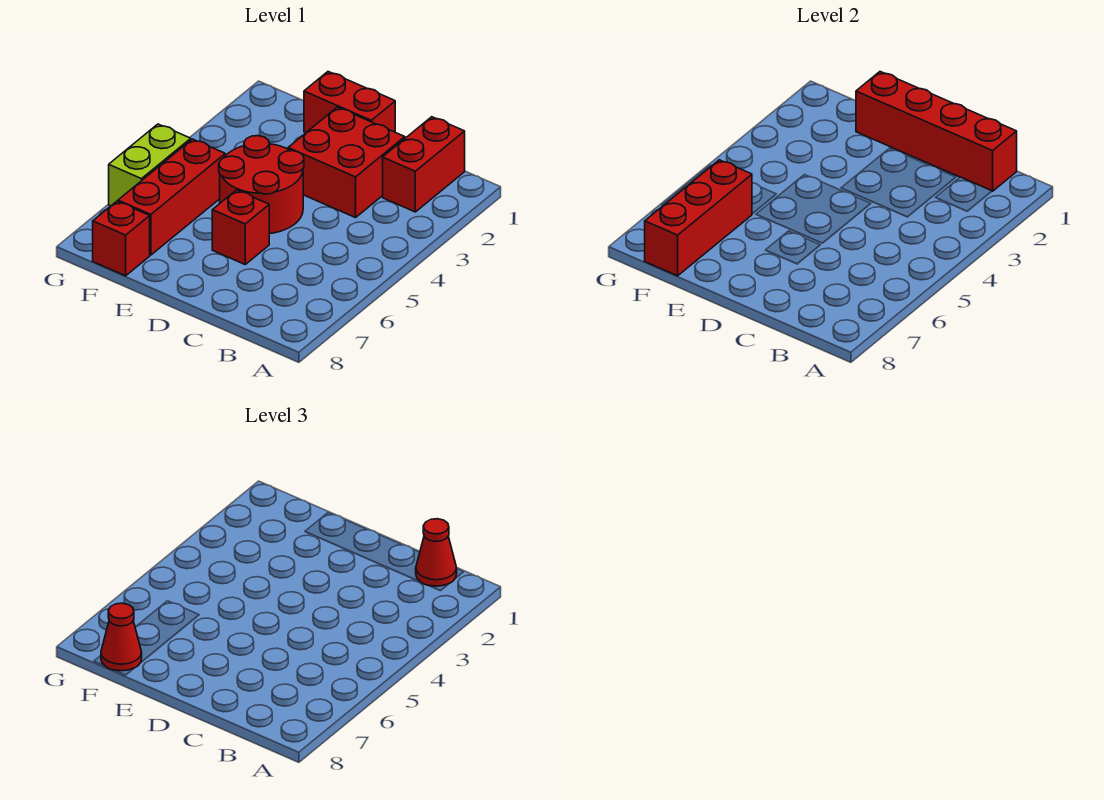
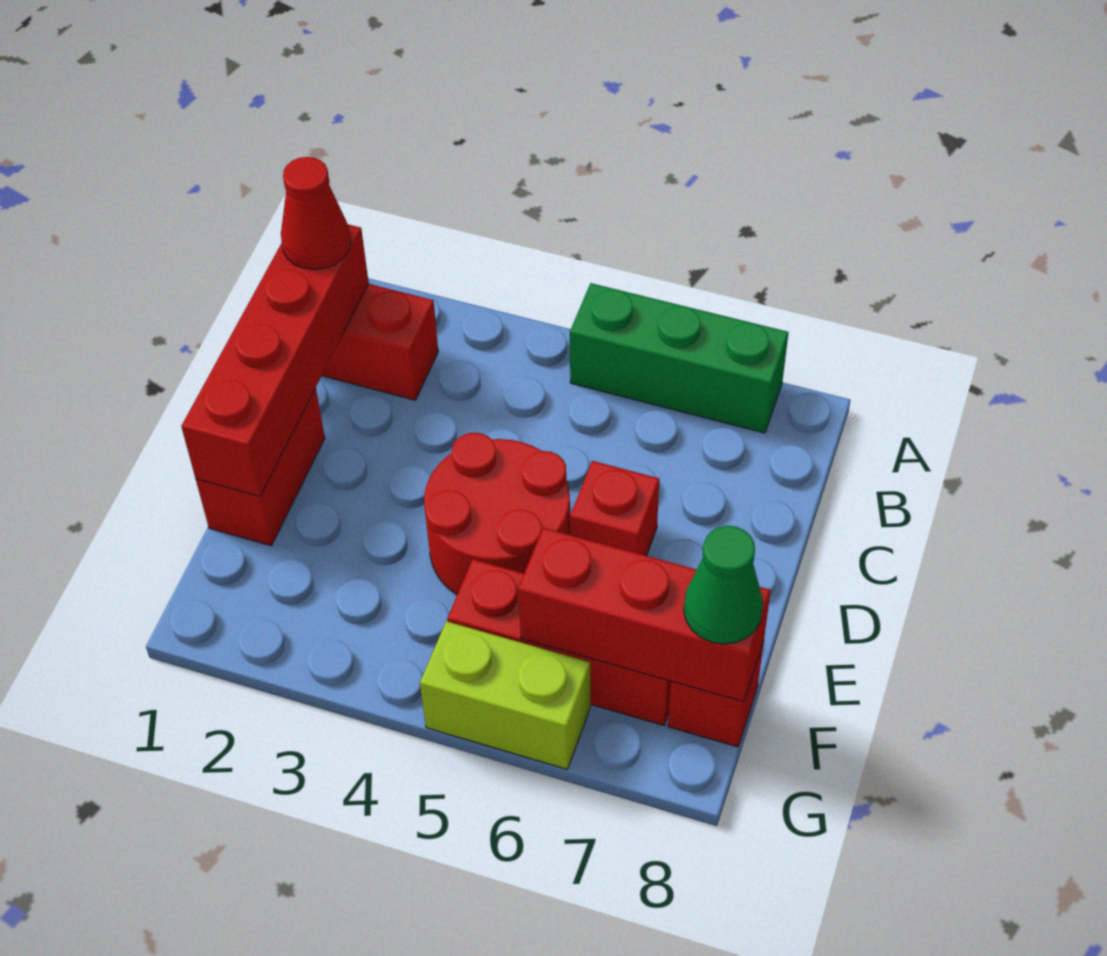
none -> green 1x3 brick [570,283,789,433]
red 2x2 brick [288,107,405,218] -> none
red 1x1 cone [101,603,142,671] -> green 1x1 cone [684,526,763,644]

